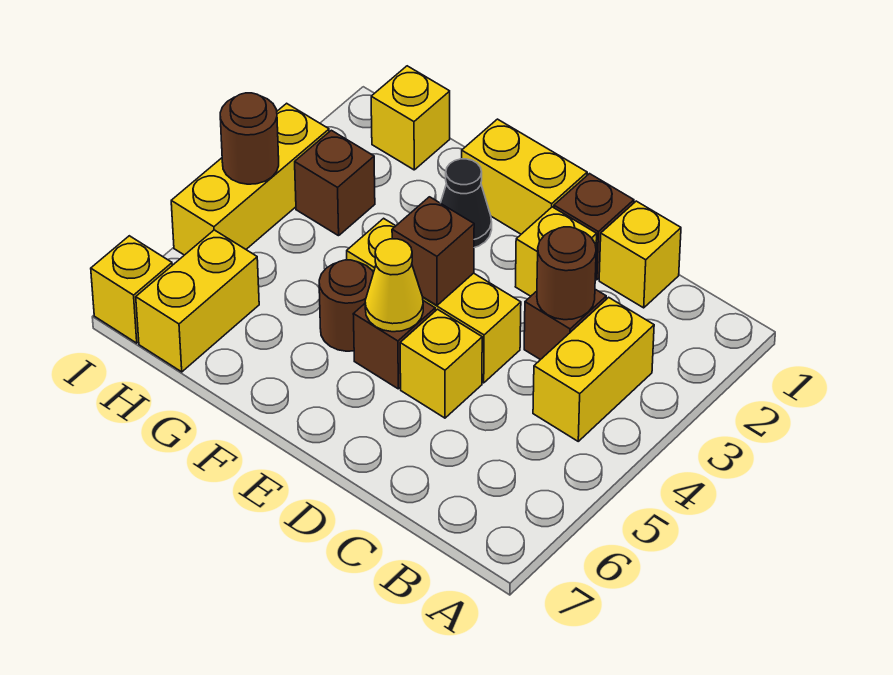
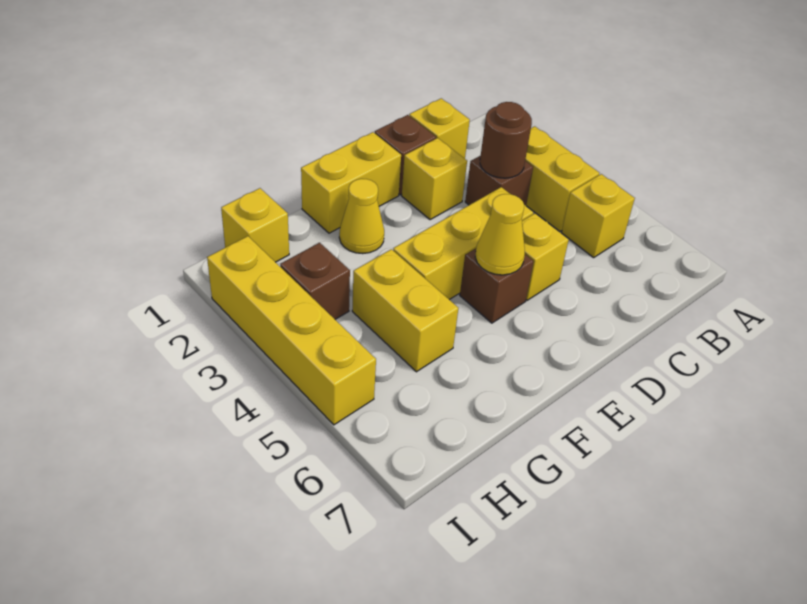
brown 1x1 brick [392,197,474,305] -> none
black 1x1 cone [441,159,492,248] -> yellow 1x1 cone [339,179,384,254]
brown 1x1 round brick [319,260,374,351] -> none
yellow 1x2 brick [136,230,259,372] -> yellow 1x2 brick moved to [352,249,458,372]
yellow 1x3 brick [171,103,329,255] -> yellow 1x4 brick [207,236,376,425]
brown 1x1 round brick [220,93,279,184] -> none
yellow 1x1 brick [91,236,172,343] -> yellow 1x1 brick moved to [562,174,635,258]

